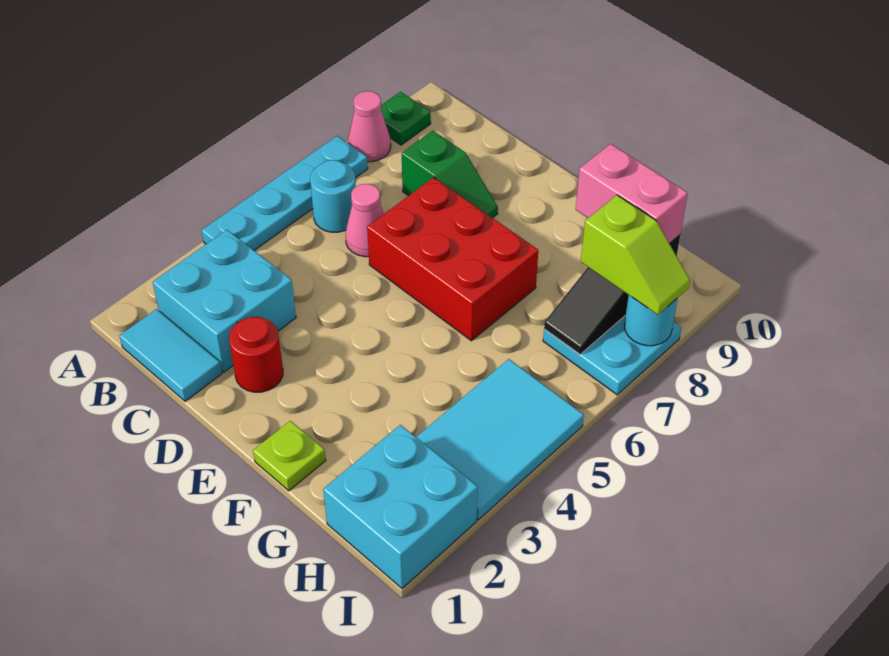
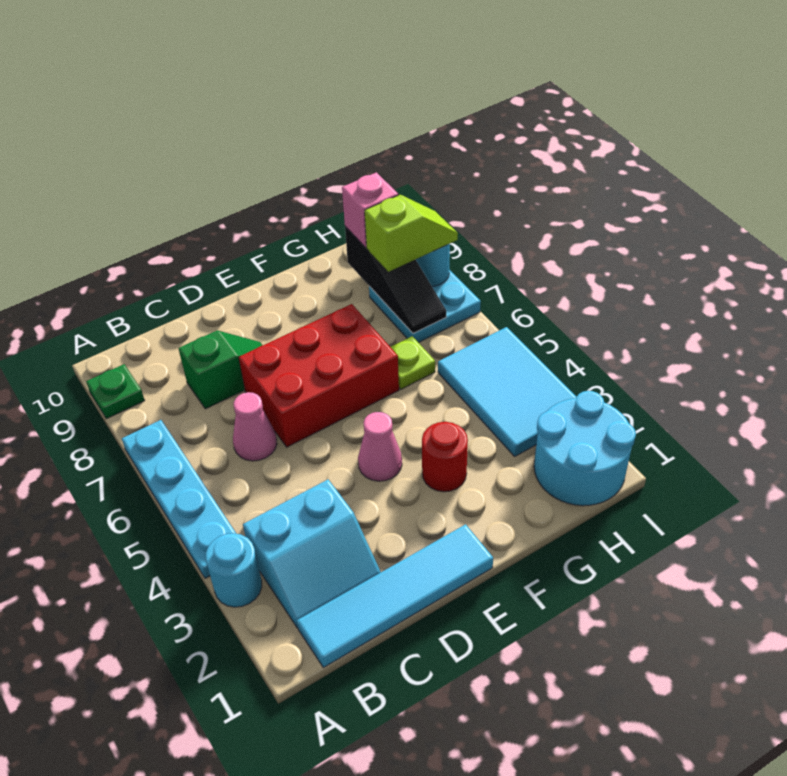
pink 1x1 cone [348,91,391,162] -> pink 1x1 cone moved to [358,412,402,481]
cyan 1x2 tile [119,309,222,401] -> cyan 1x4 tile [297,524,493,668]
cyan 2x2 brick [153,230,296,372] -> cyan 2x2 slope [243,479,381,628]
cyan 1x1 round brick [310,160,356,232] -> cyan 1x1 round brick moved to [206,533,262,607]
red 1x1 round brick [229,317,283,392] -> red 1x1 round brick moved to [422,422,468,492]
lime 1x1 plate [253,421,326,491] -> lime 1x1 plate moved to [391,336,435,389]
pink 1x2 brick [576,144,688,243] -> pink 1x1 brick [342,172,398,248]
cyan 2x2 brick [323,425,478,588] -> cyan 2x2 round brick [534,391,636,506]

